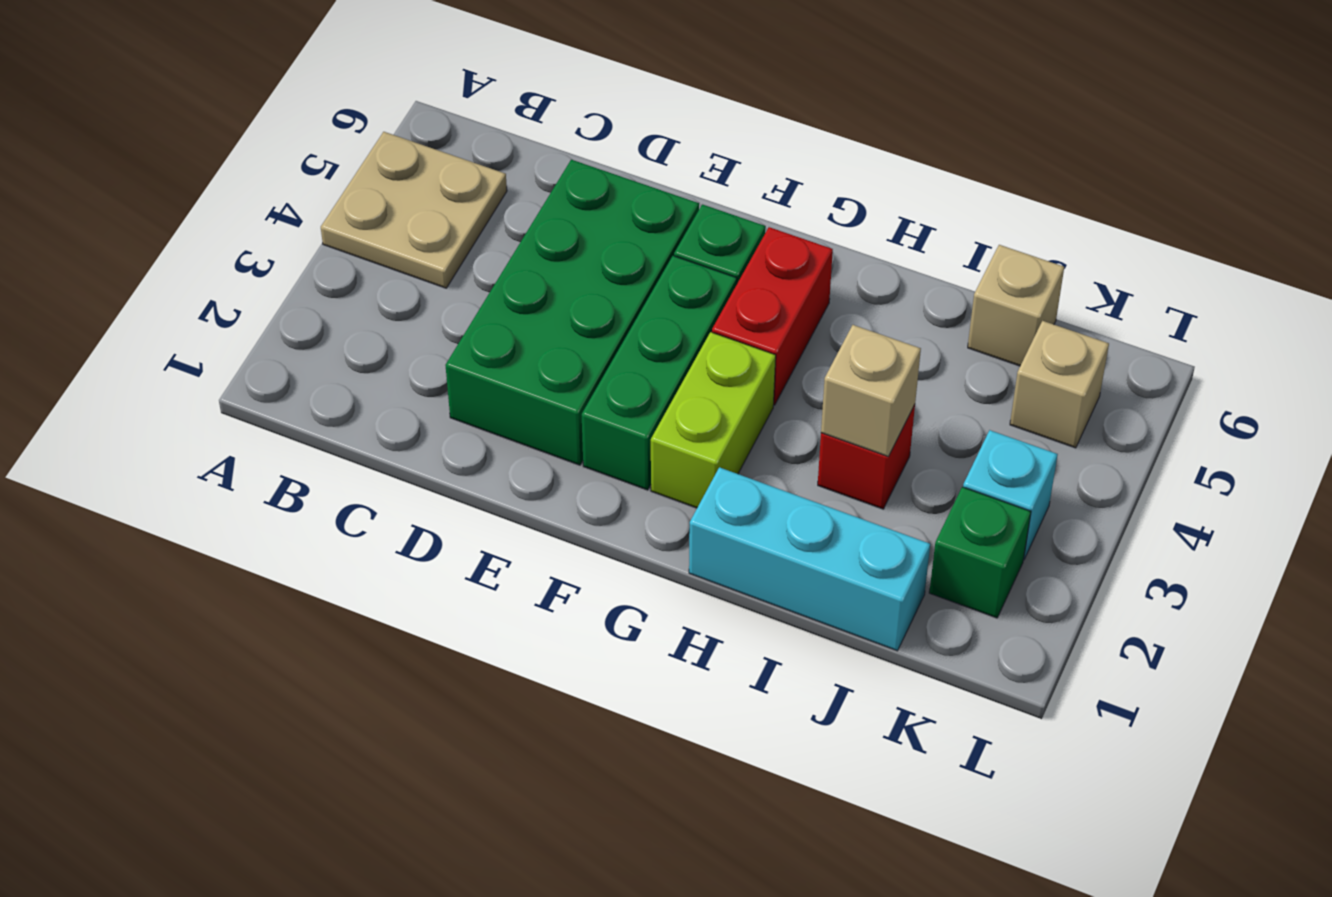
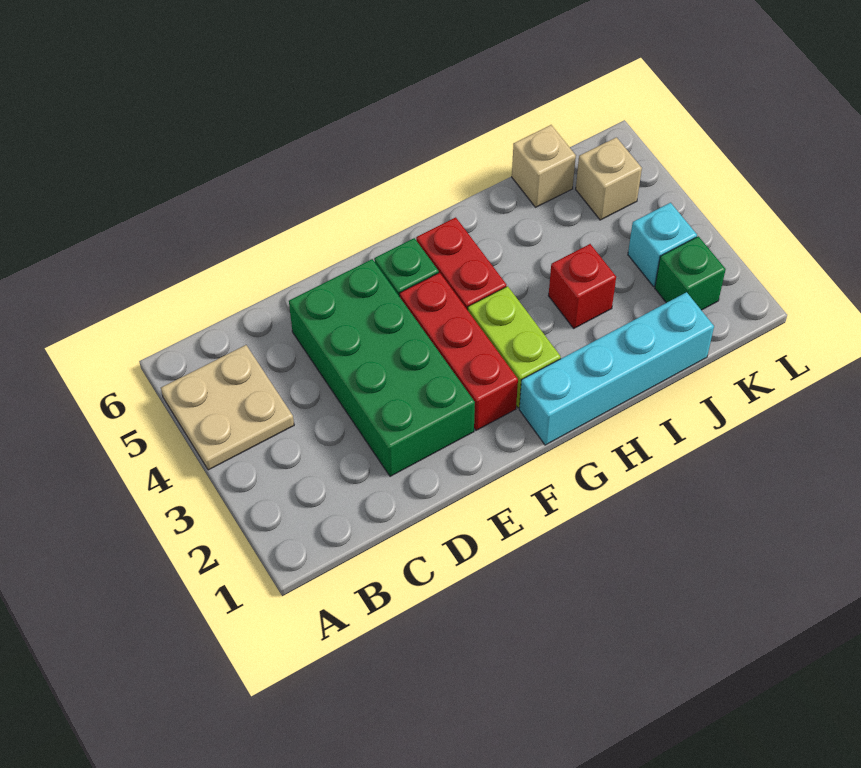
green 1x3 brick [582,256,737,490] -> red 1x3 brick [400,273,518,430]
cyan 1x3 brick [689,467,930,651] -> cyan 1x4 brick [519,292,714,445]
tan 1x1 brick [821,325,921,456] -> none

